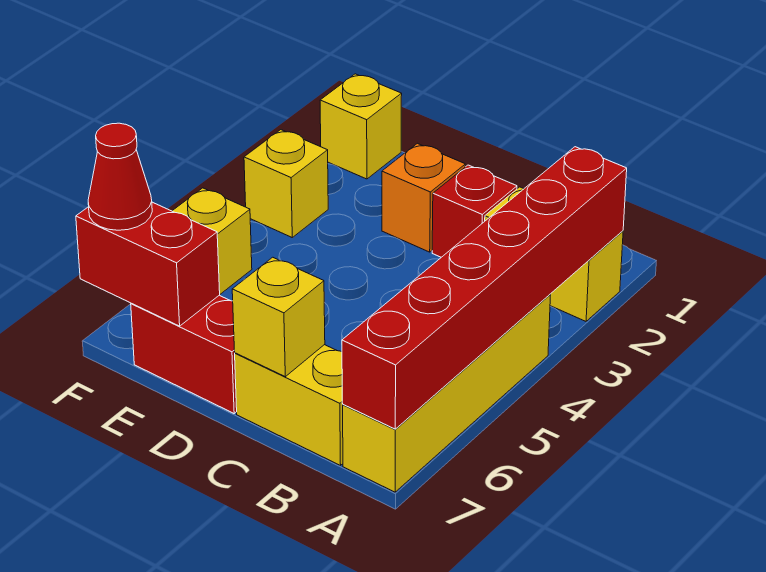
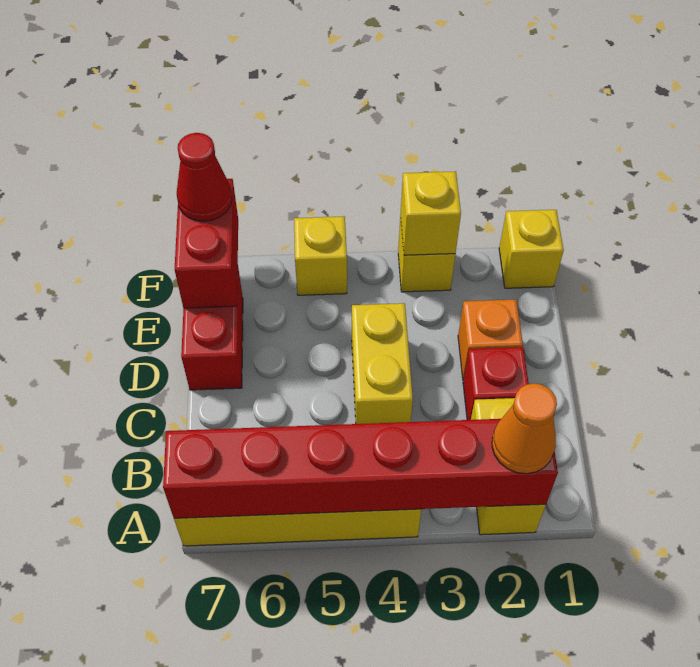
none -> orange 1x1 cone [492,383,557,474]
yellow 1x2 brick [235,345,343,465] -> yellow 1x2 brick moved to [352,303,413,424]
yellow 1x1 brick [232,257,325,377] -> yellow 1x1 brick moved to [401,171,461,255]

